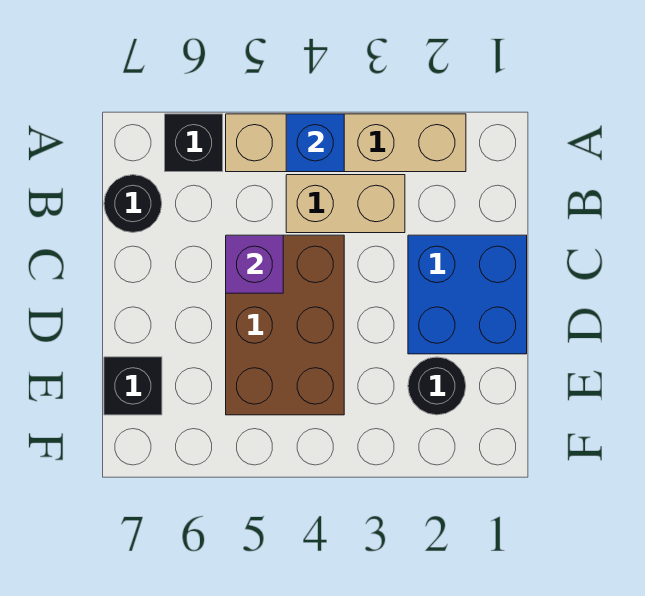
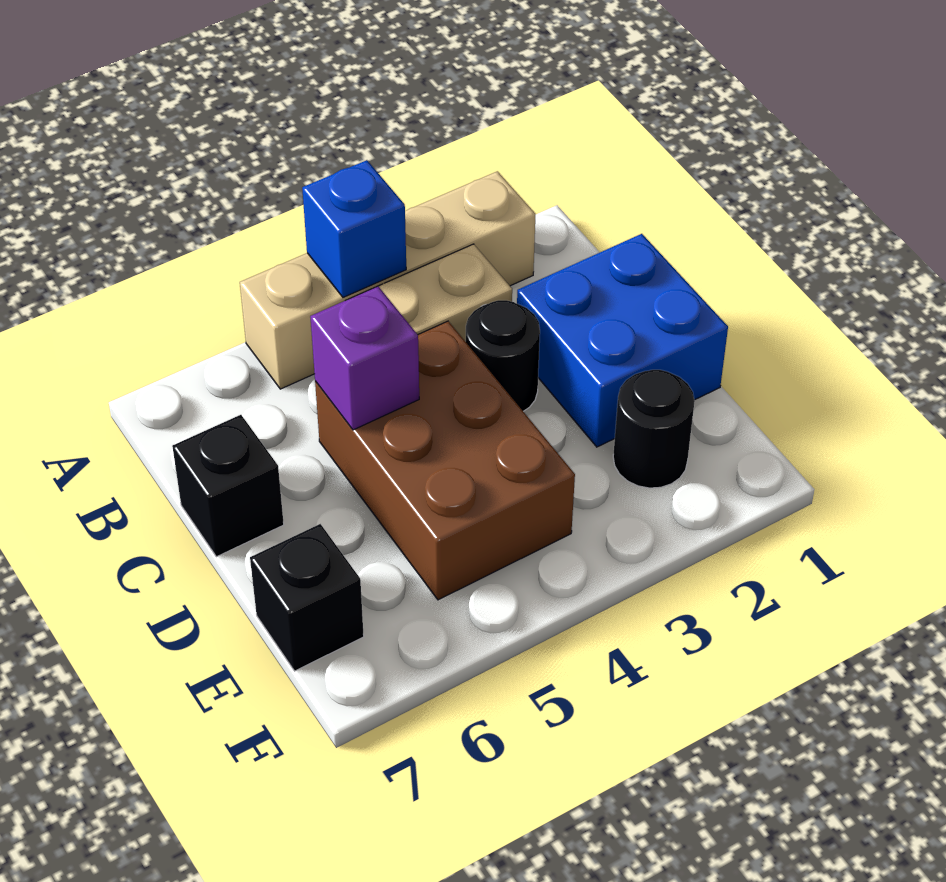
black 1x1 brick [165,114,223,172] -> black 1x1 brick moved to [172,415,284,557]
black 1x1 round brick [104,175,162,232] -> black 1x1 round brick moved to [466,300,540,411]

